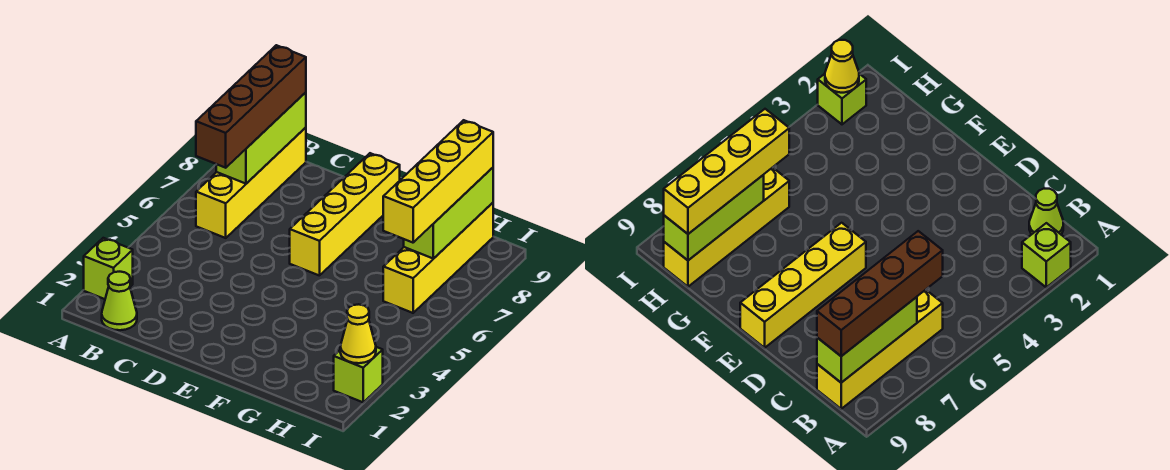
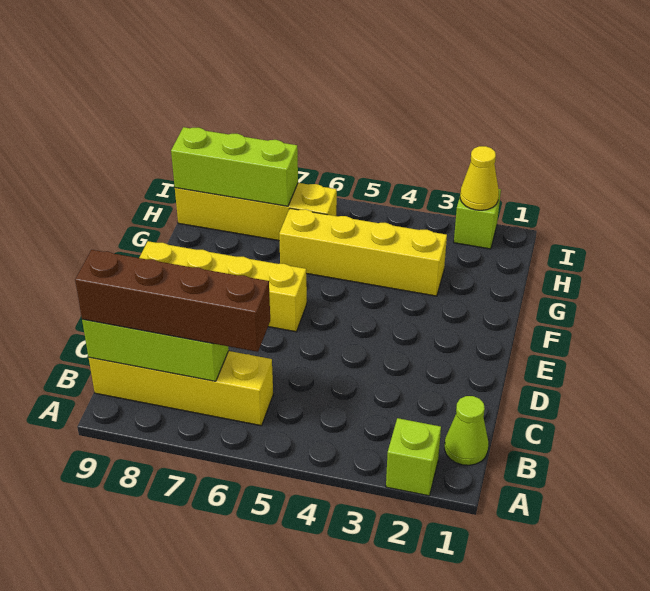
yellow 1x4 brick [383,120,493,243] -> yellow 1x4 brick moved to [279,208,447,296]

